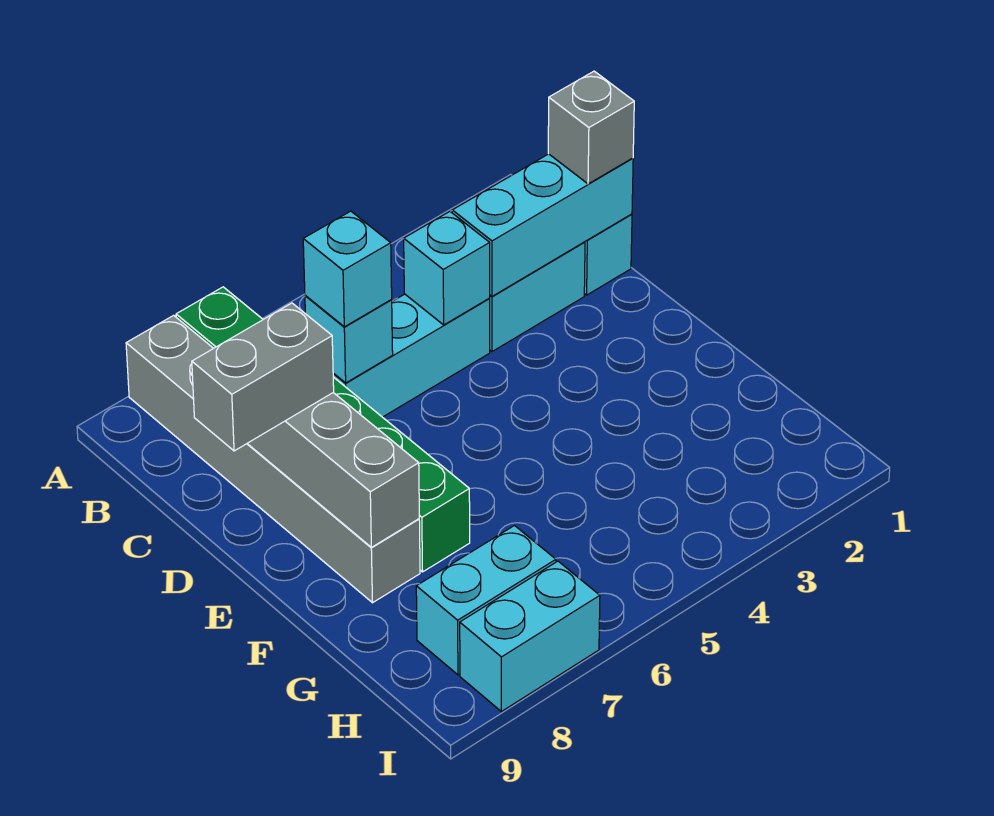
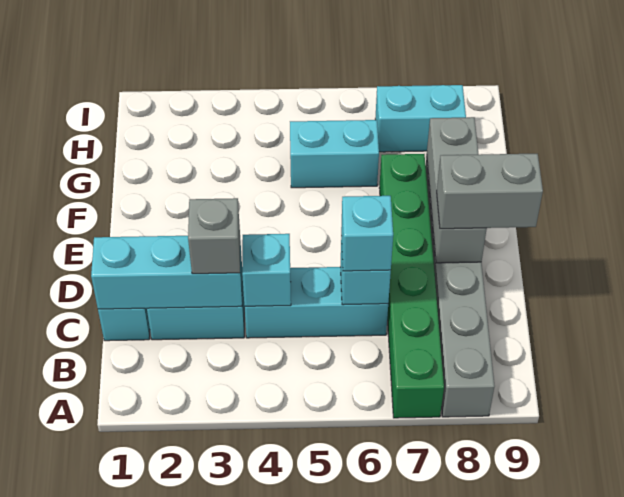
grey 1x1 brick [548,71,634,184] -> grey 1x1 brick moved to [188,198,240,274]
cyan 1x2 brick [460,561,600,712] -> cyan 1x2 brick moved to [290,120,379,188]

